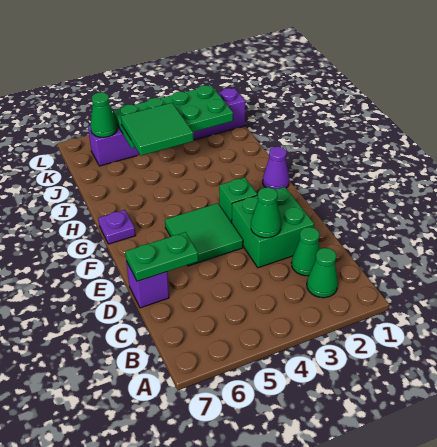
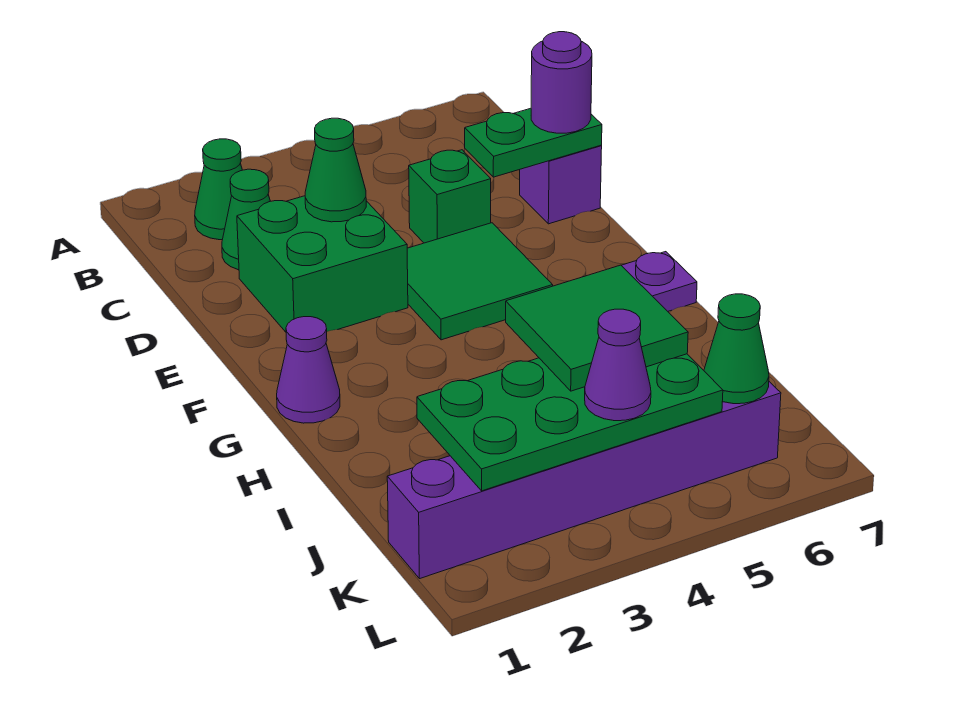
none -> purple 1x1 round brick [531,32,592,133]
green 1x1 brick [219,177,258,223] -> green 1x1 brick moved to [409,150,491,243]
none -> purple 1x1 cone [585,309,651,421]

